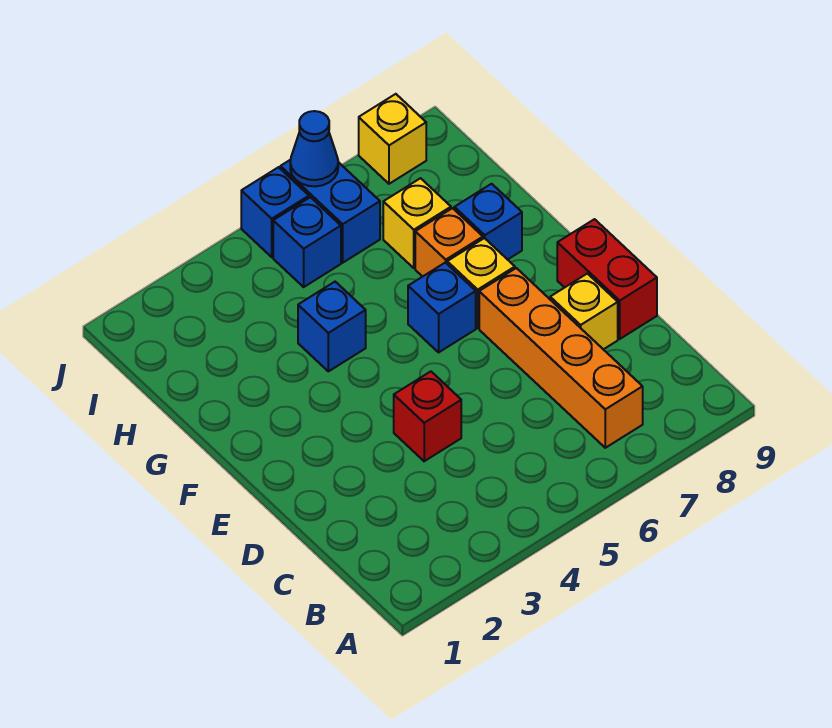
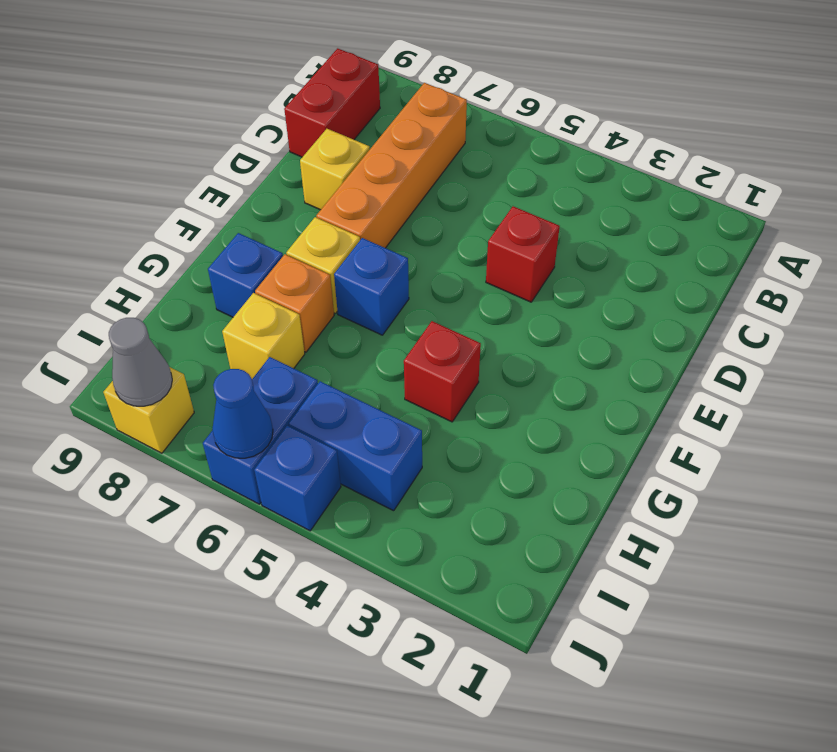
red 1x2 brick [557,219,657,339] -> red 1x2 brick moved to [284,48,380,157]
blue 1x1 brick [298,282,366,371] -> red 1x1 brick [404,321,481,422]
blue 1x1 brick [273,197,341,287] -> blue 1x2 brick [289,381,422,511]
none -> grey 1x1 cone [109,318,172,406]

